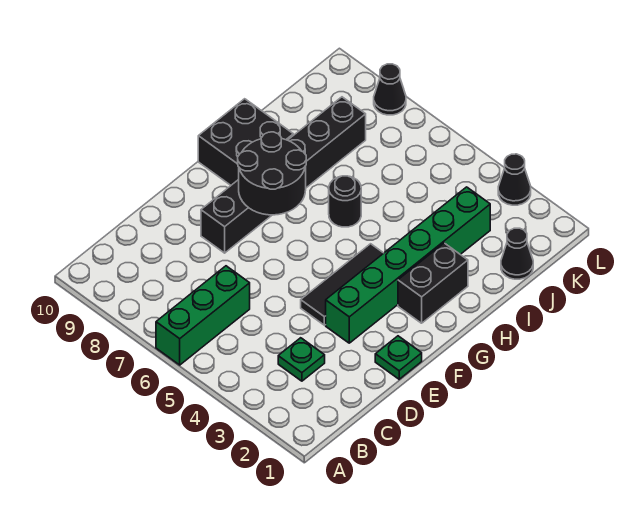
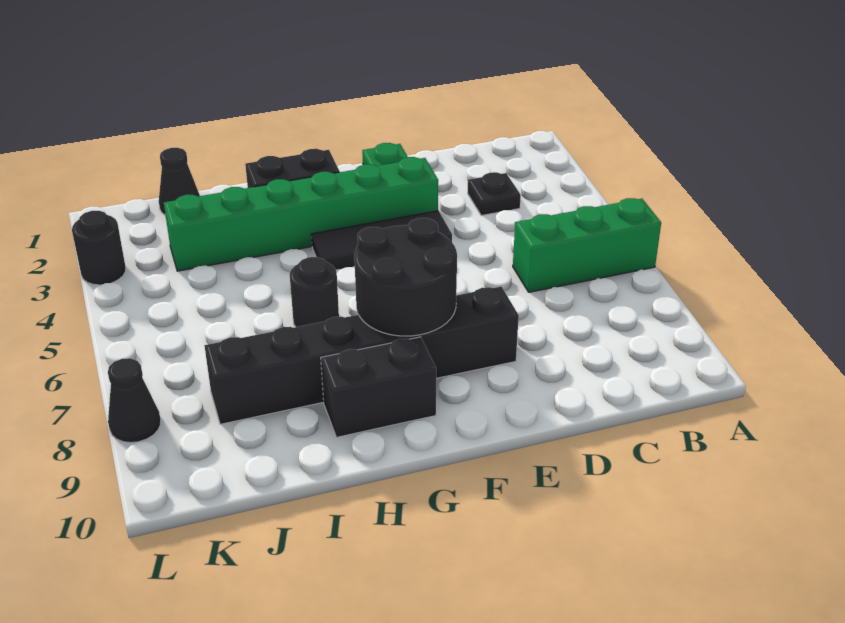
green 1x1 plate [278,338,325,381] -> black 1x1 plate [468,172,521,216]
black 2x2 brick [198,99,293,185] -> black 1x2 brick [321,337,436,437]
black 1x1 cone [498,154,531,205] -> black 1x1 round brick [72,211,126,285]

